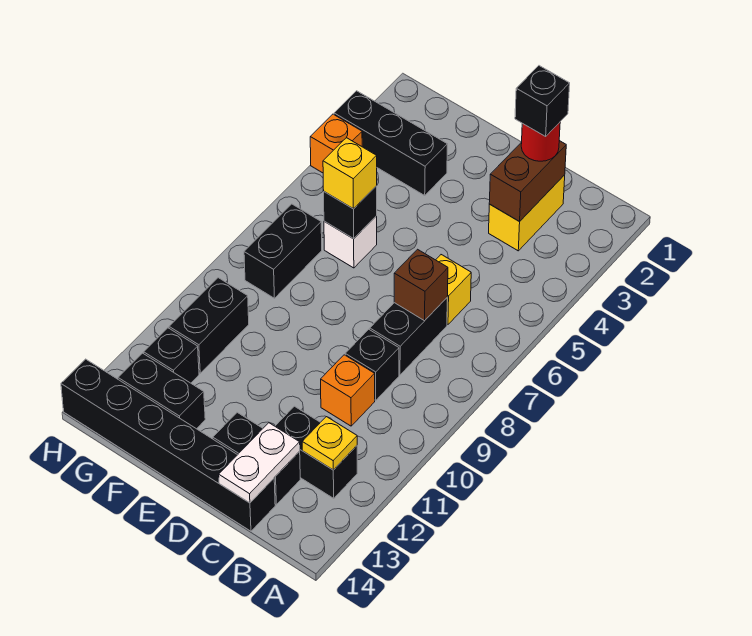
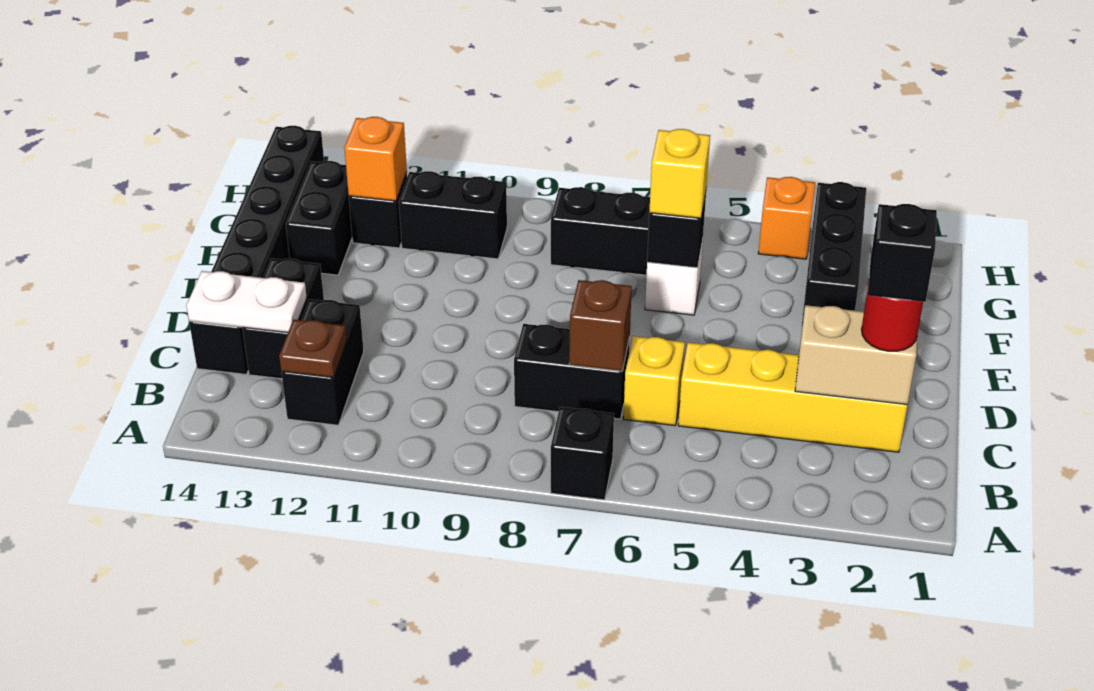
yellow 1x1 plate [302,417,357,470] -> brown 1x1 plate [279,319,347,378]
yellow 1x2 brick [489,175,565,251] -> yellow 1x4 brick [678,343,907,452]
brown 1x2 brick [489,141,566,222] -> tan 1x2 brick [795,305,917,405]
black 1x1 brick [345,329,399,400] -> black 1x1 brick moved to [551,407,614,500]
orange 1x1 brick [321,355,375,426] -> orange 1x1 brick moved to [344,117,407,201]

